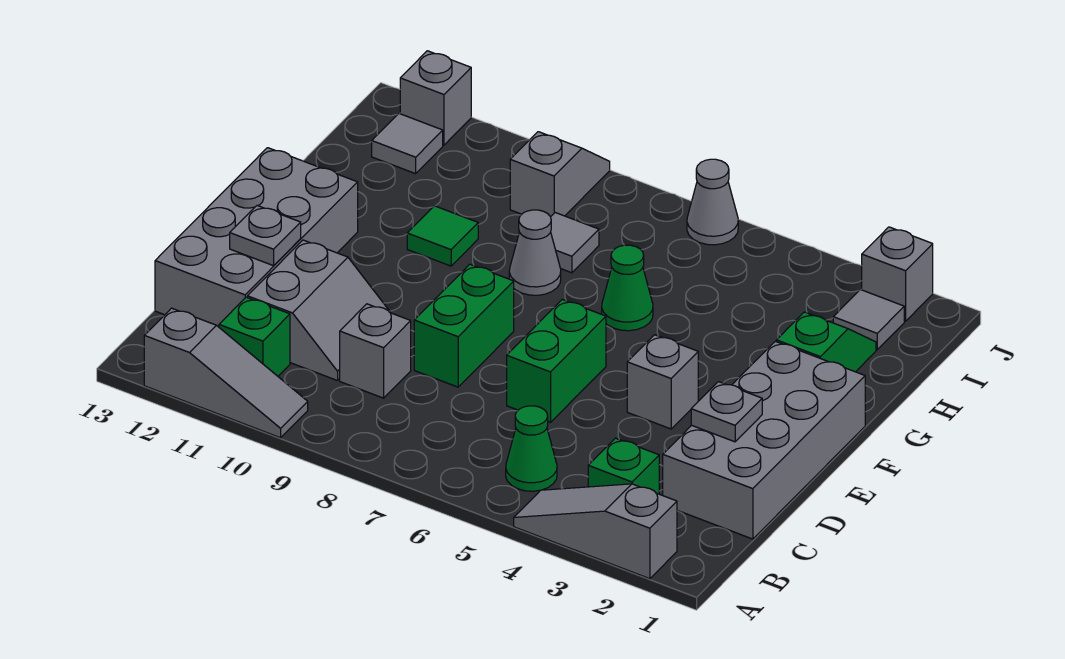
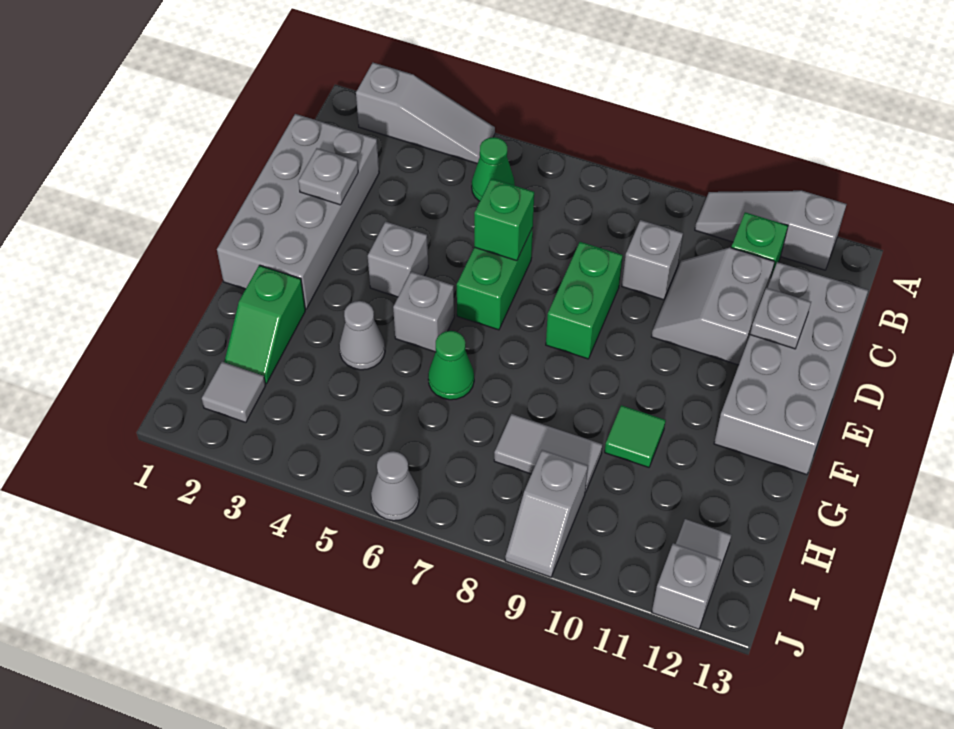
green 1x1 brick [588,438,659,494] -> green 1x1 brick moved to [474,179,534,261]
grey 1x1 cone [509,210,561,295] -> grey 1x1 cone moved to [339,301,385,370]
grey 1x1 tile [551,213,599,273] -> grey 1x2 tile [494,414,602,492]
grey 1x1 brick [862,227,933,321] -> grey 1x1 brick moved to [393,272,454,352]

